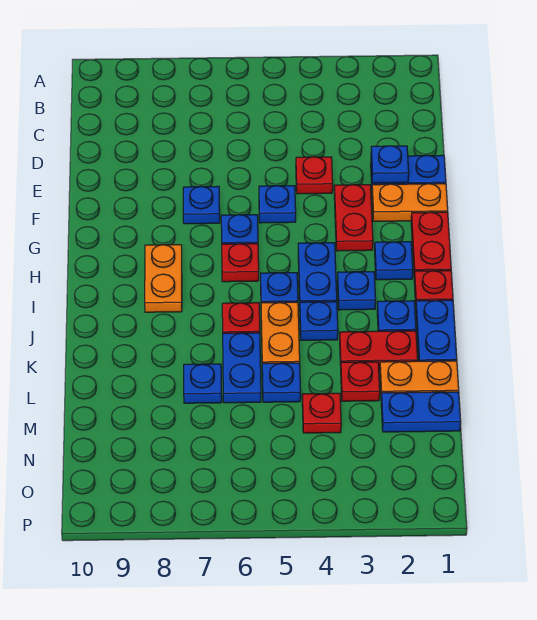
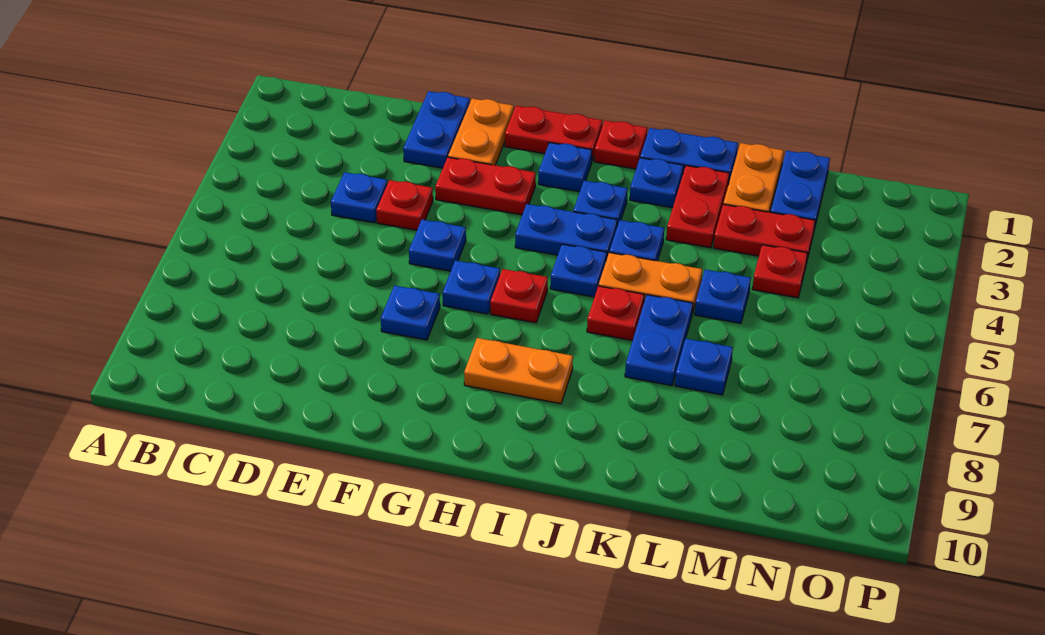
blue 1x1 plate [371,146,409,183] -> blue 1x1 plate moved to [331,172,387,223]
blue 1x2 plate [223,333,261,403] -> blue 1x2 plate turned to [625,295,693,386]
red 1x1 plate [341,362,380,401] -> red 1x2 plate [713,204,815,263]

